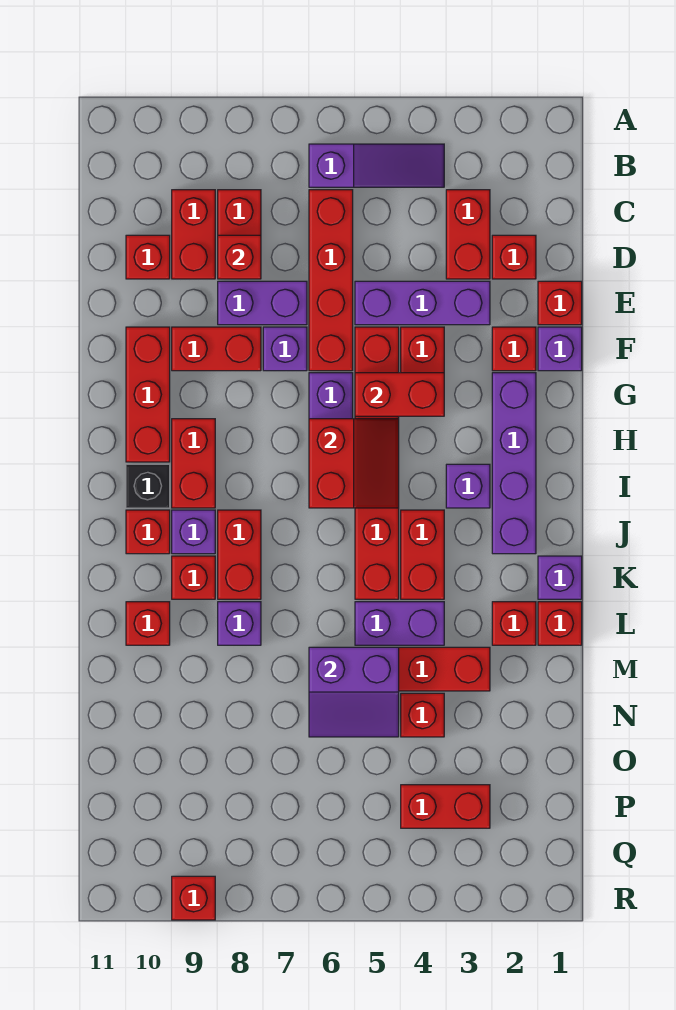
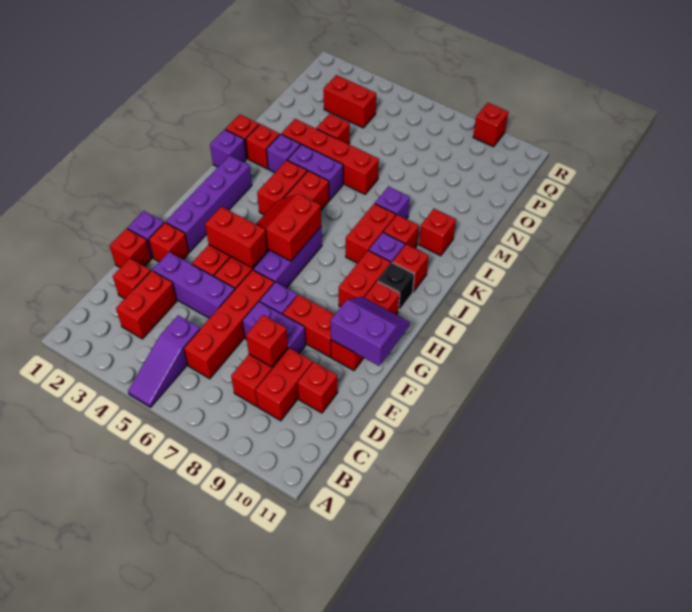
purple 1x3 slope [309,144,444,187] -> purple 1x3 slope turned to [128,315,200,407]
purple 1x1 brick [446,464,490,508] -> purple 1x1 brick moved to [266,134,300,173]
purple 2x2 slope [309,647,399,737] -> purple 2x2 slope moved to [330,297,410,366]

